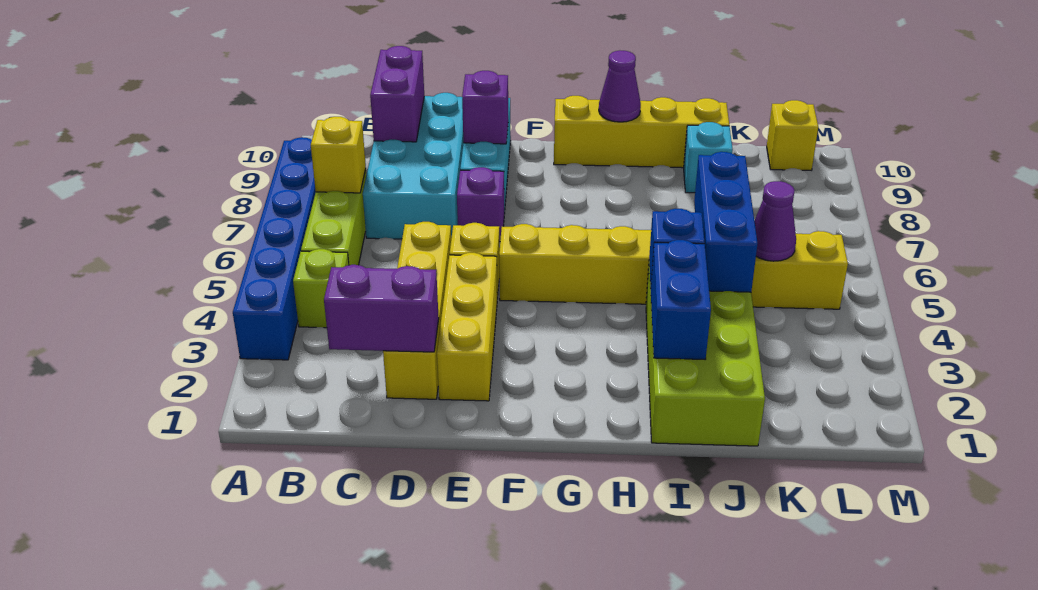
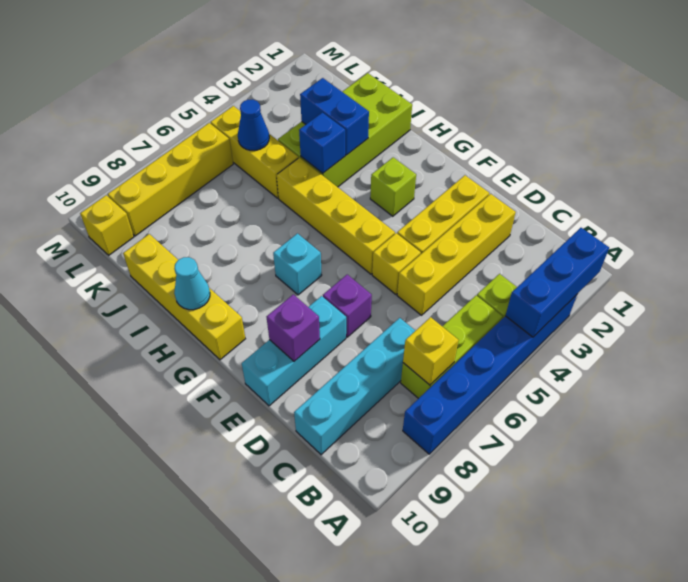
purple 1x2 brick [324,265,439,352] -> none
cyan 2x4 brick [363,93,463,239] -> cyan 1x4 brick [294,318,415,455]
purple 1x2 brick [370,46,424,142] -> none
none -> lime 1x1 brick [370,157,416,216]
purple 1x1 cone [599,51,641,122] -> cyan 1x1 cone [174,257,210,310]
blue 1x2 brick [651,240,711,359] -> blue 1x2 brick turned to [300,78,369,155]
blue 1x3 brick [694,152,758,292] -> blue 1x3 brick moved to [505,228,609,337]
cyan 1x1 brick [684,122,733,193] -> cyan 1x1 brick moved to [273,234,322,295]
purple 1x1 cone [754,181,796,261] -> blue 1x1 cone [238,99,269,150]
none -> yellow 1x4 brick [108,123,233,236]

